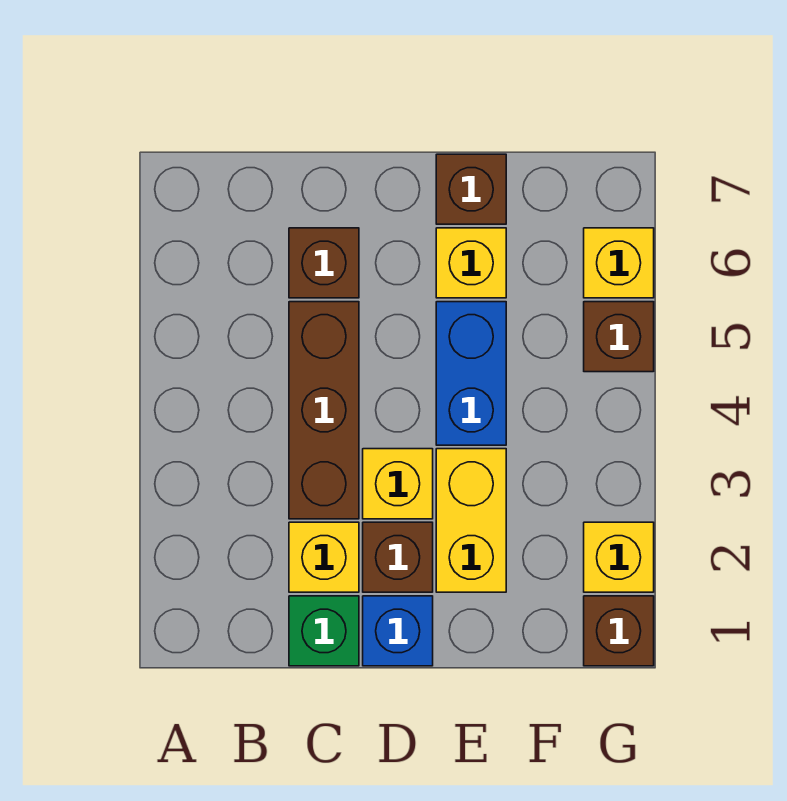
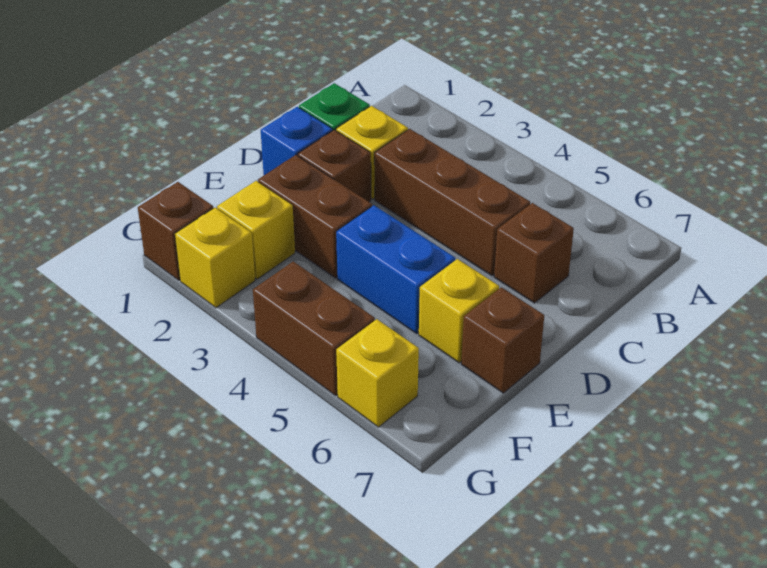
yellow 1x1 brick [363,449,433,519] -> yellow 1x1 brick moved to [217,181,295,279]
yellow 1x2 brick [436,449,506,592] -> brown 1x2 brick [258,155,372,278]
brown 1x1 brick [584,302,654,372] -> brown 1x2 brick [253,261,375,396]

